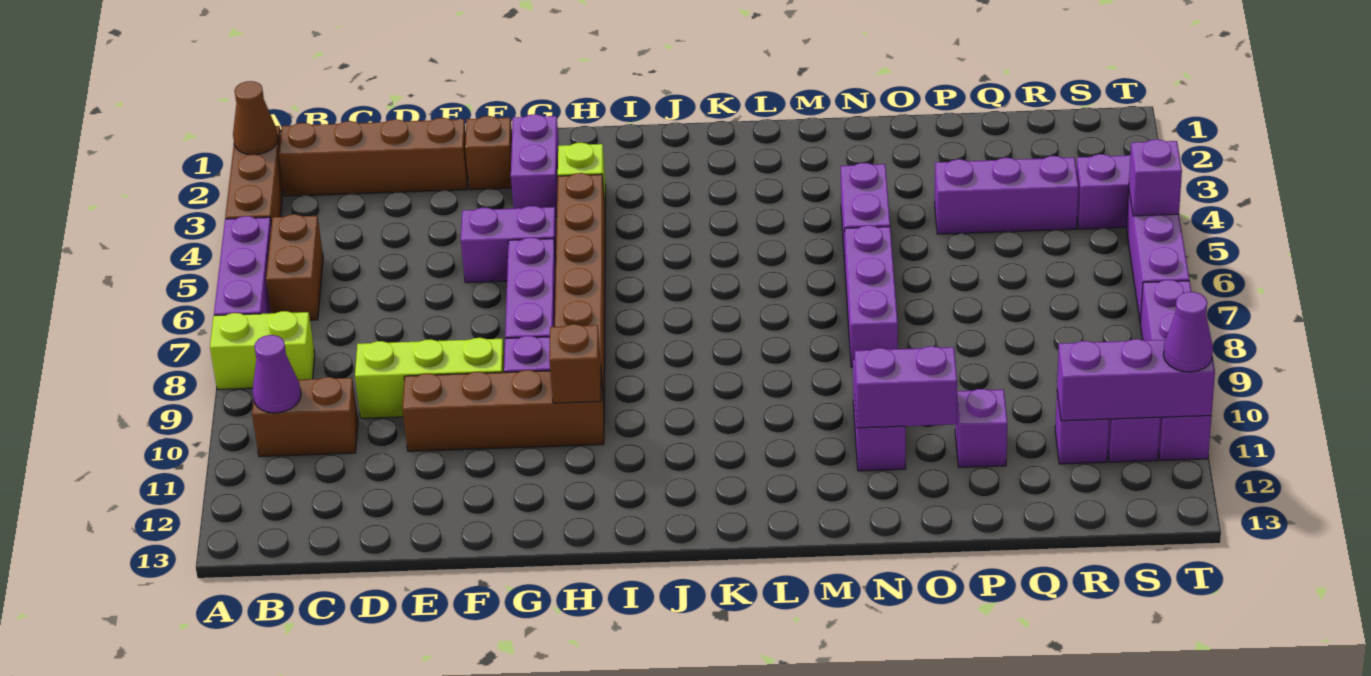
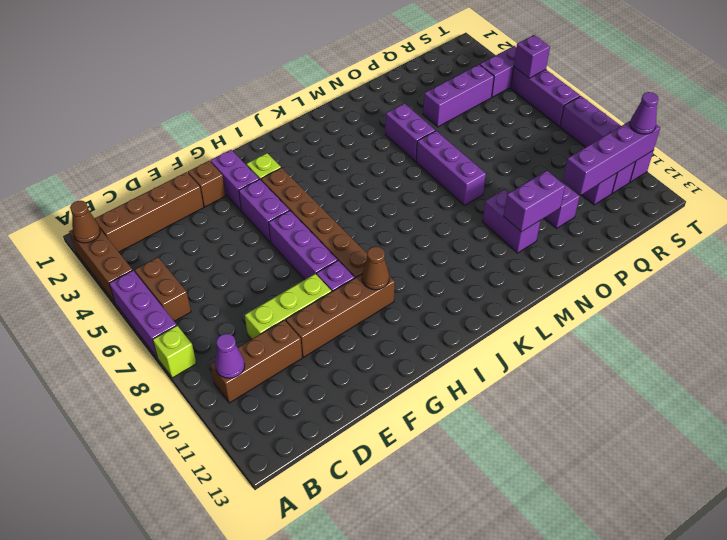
lime 1x2 brick [210,311,315,390] -> lime 1x1 brick [153,326,196,378]
brown 1x2 brick [252,377,358,457] -> brown 1x3 brick [210,320,302,403]
purple 1x2 brick [461,206,557,283] -> purple 1x2 brick turned to [239,179,289,242]
brown 1x1 brick [549,324,601,403] -> brown 1x1 cone [362,247,389,290]
purple 1x3 brick [1057,339,1215,421] -> purple 1x4 brick [563,121,660,195]

